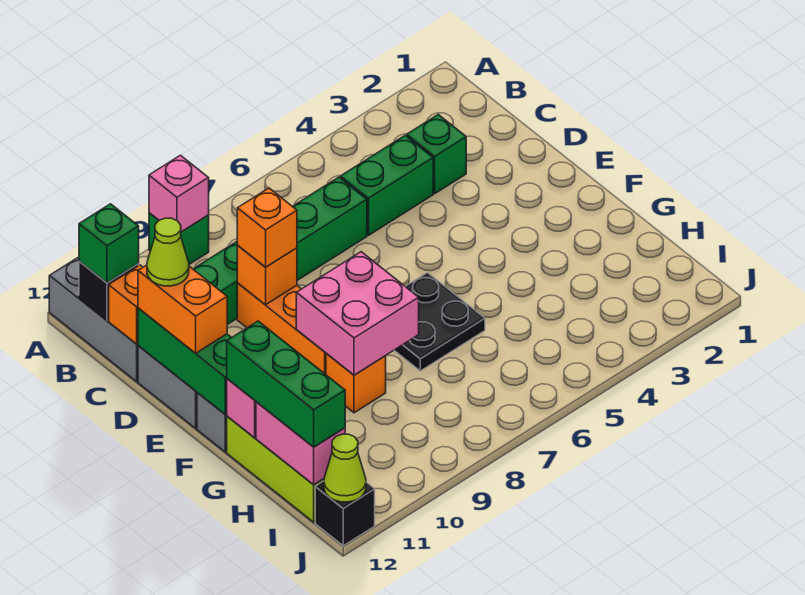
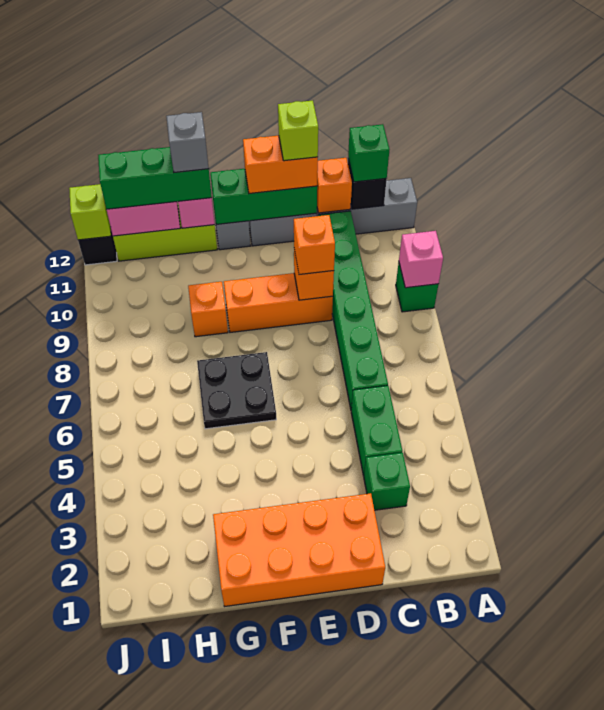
none -> orange 2x4 brick [213,493,385,606]
lime 1x1 cone [147,218,189,286] -> lime 1x1 brick [278,101,318,161]
pink 2x2 brick [296,252,419,375] -> none
none -> grey 1x1 brick [166,112,209,172]
lime 1x1 cone [324,434,366,502] -> lime 1x1 brick [69,184,111,240]

